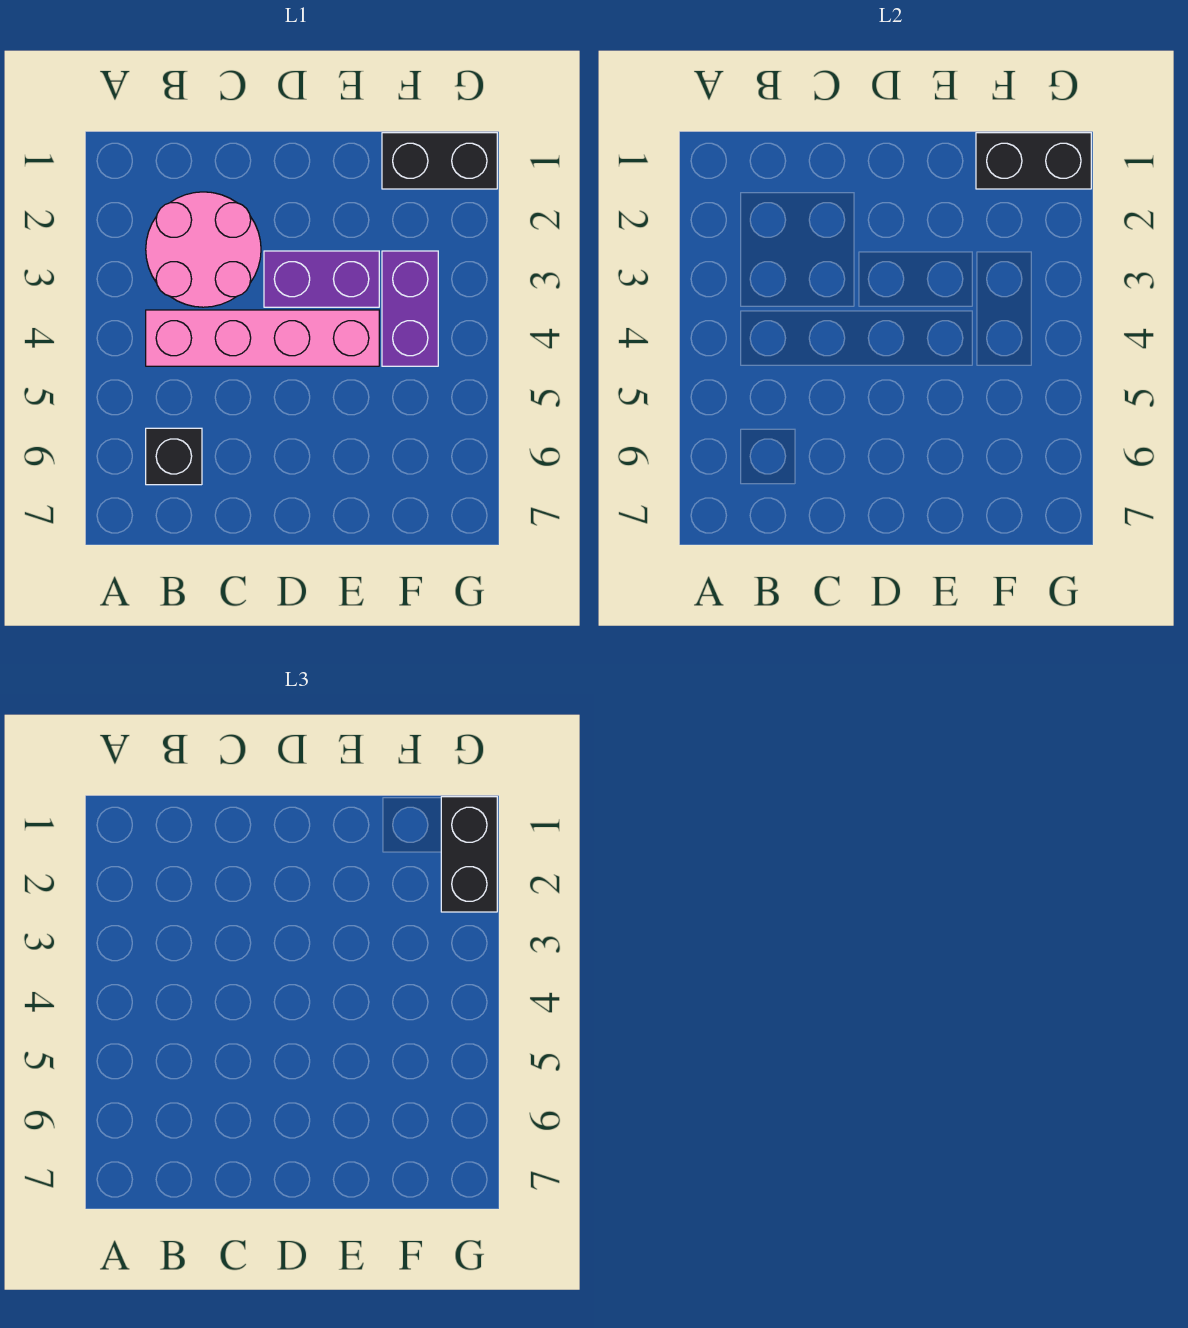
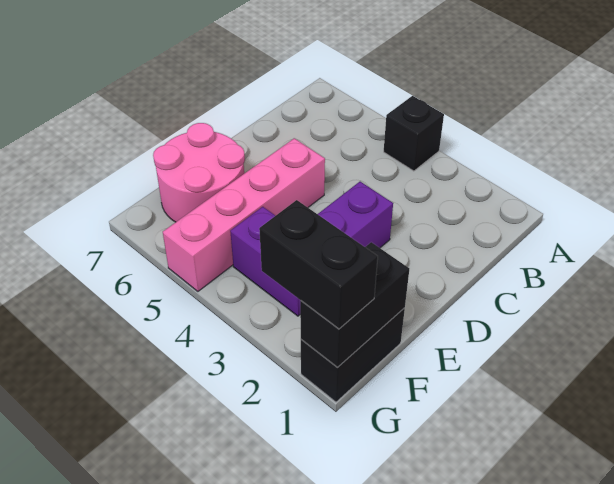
pink 2x2 round brick [146,192,261,307] -> pink 2x2 round brick moved to [153,123,245,222]
pink 1x4 brick [146,310,379,366] -> pink 1x4 brick moved to [163,138,325,291]
black 1x1 brick [146,428,202,485] -> black 1x1 brick moved to [384,96,444,171]

